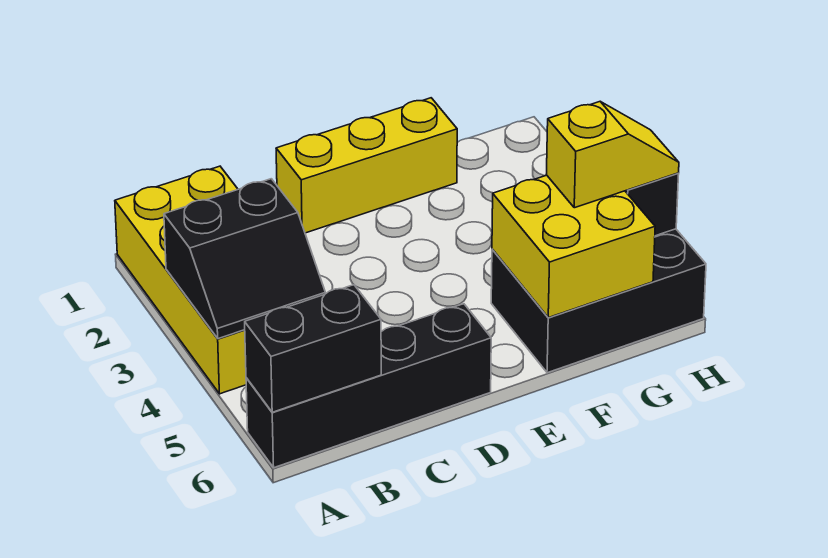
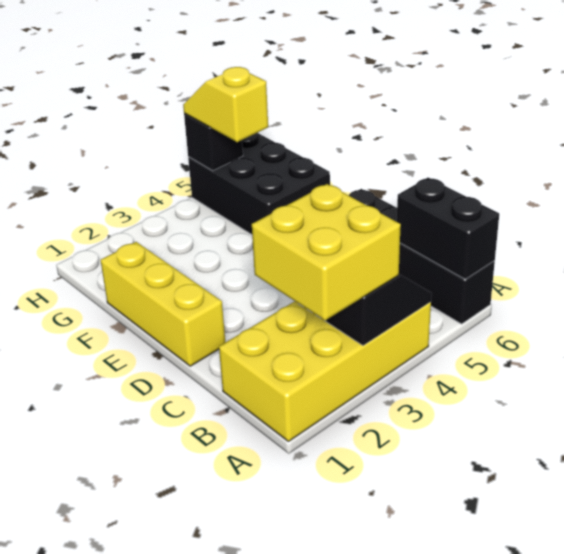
yellow 2x2 brick [492,175,655,318] -> yellow 2x2 brick moved to [252,184,401,321]

